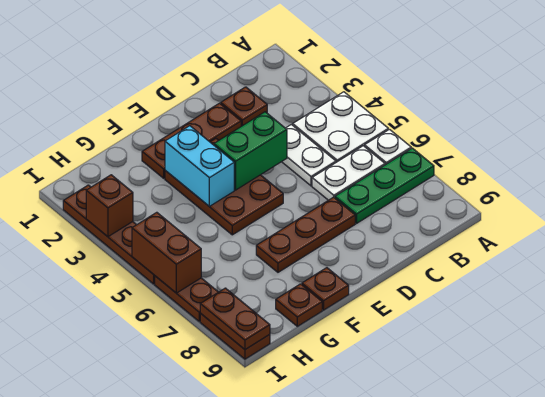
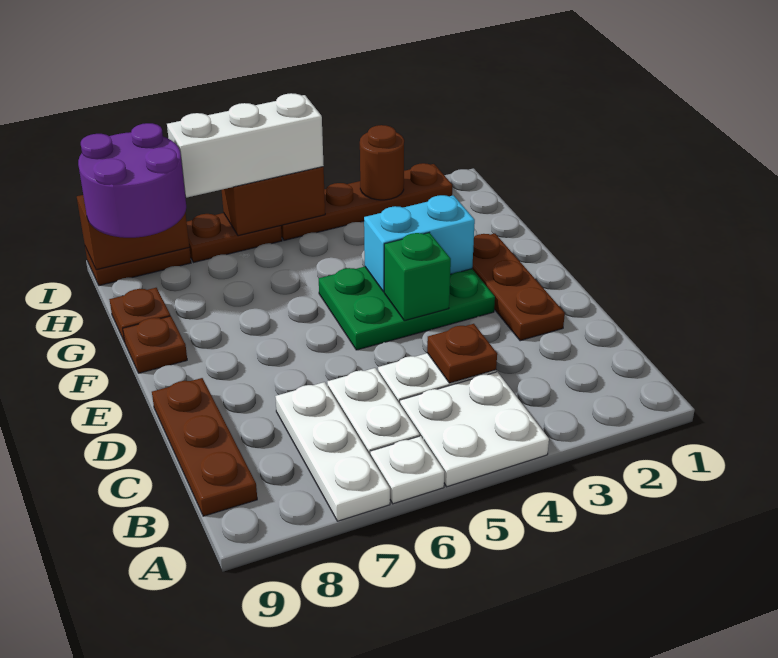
green 1x3 plate [335,148,434,223] -> white 1x3 plate [275,382,390,521]
brown 1x1 plate [221,87,267,126] -> brown 1x1 plate moved to [427,324,497,383]
green 1x2 brick [214,112,287,190] -> green 1x1 brick [384,233,451,321]
brown 1x3 plate [256,197,355,272] -> brown 1x3 plate moved to [152,378,257,516]
brown 2x3 plate [165,139,283,235] -> green 2x3 plate [319,267,495,350]
none -> purple 2x2 round brick [78,123,186,238]
brown 1x1 brick [86,175,133,237] -> brown 1x1 round brick [360,125,404,200]
none -> white 1x3 brick [167,93,324,198]
brown 1x2 plate [200,288,270,349] -> brown 1x2 brick [77,195,189,270]

